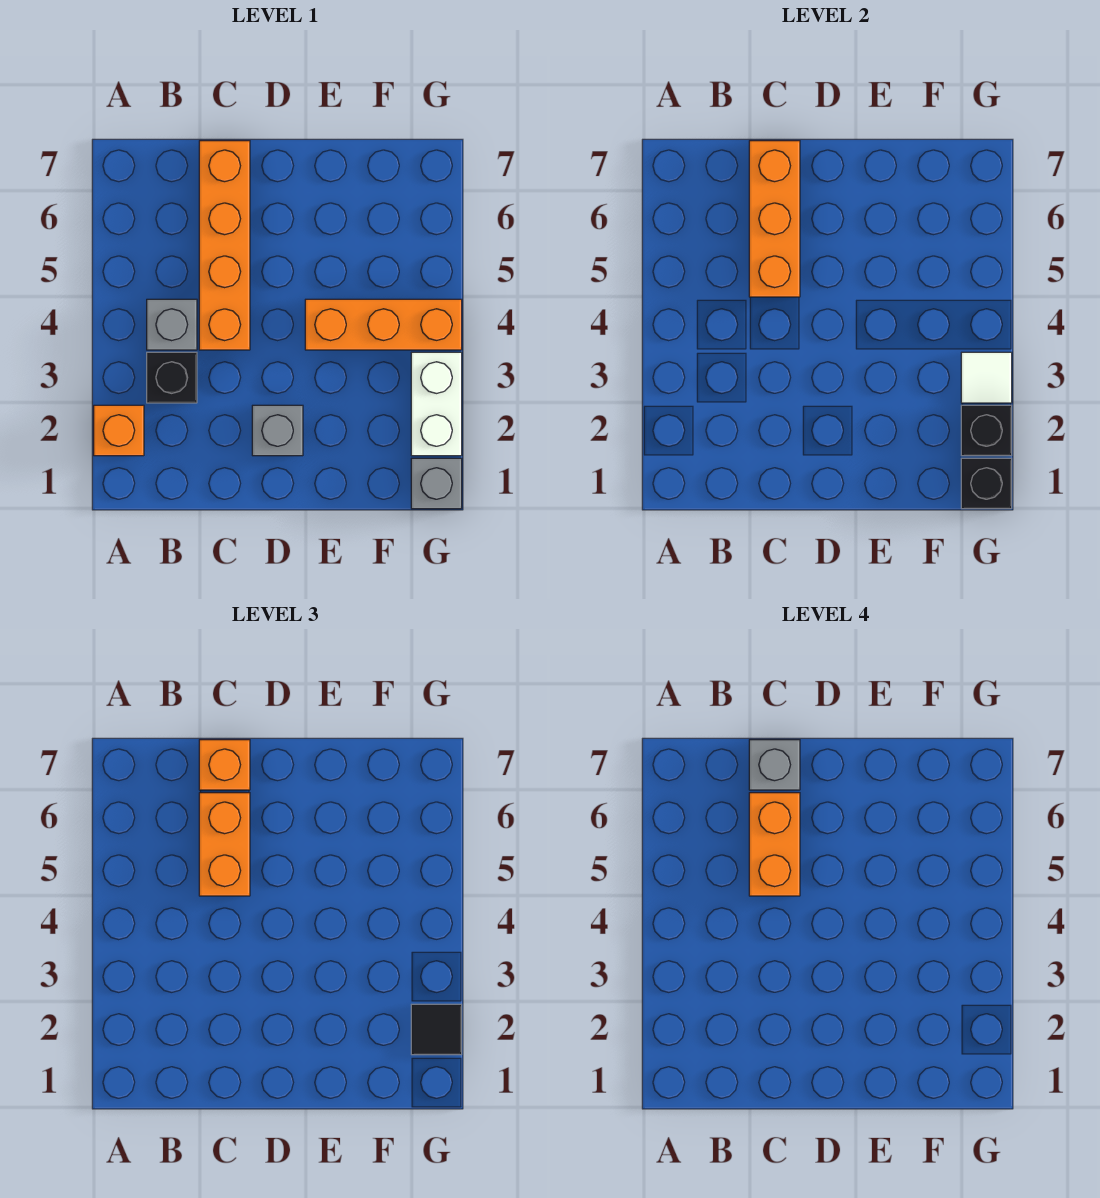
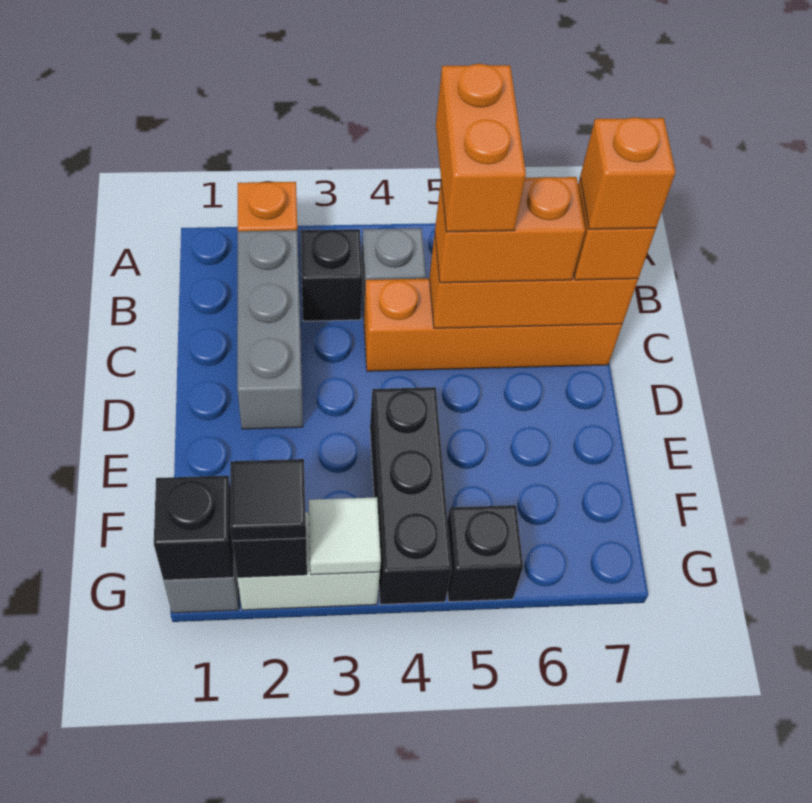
orange 1x2 brick [749,793,800,896] -> orange 1x2 brick turned to [436,64,526,232]
grey 1x1 brick [749,740,800,790] -> orange 1x1 brick [580,117,675,229]
grey 1x1 brick [252,405,303,456] -> grey 1x3 brick [237,230,303,429]
orange 1x3 brick [305,299,462,350] -> black 1x3 brick [370,387,452,605]
none -> black 1x1 brick [447,505,523,602]

